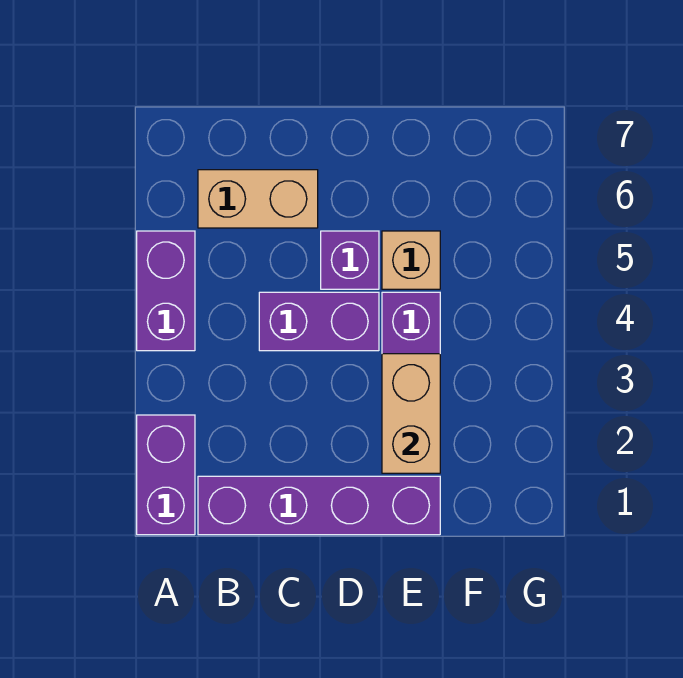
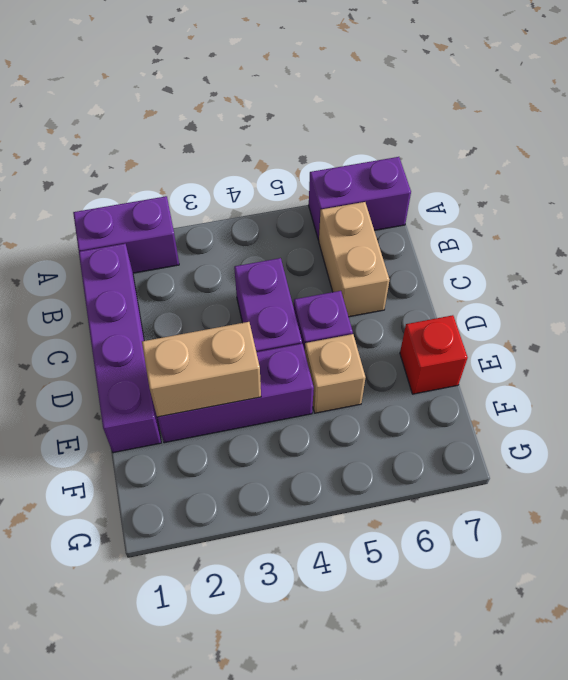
purple 1x2 brick [137,231,195,351] -> purple 1x2 brick moved to [309,157,411,240]
none -> red 1x1 brick [400,315,468,394]

